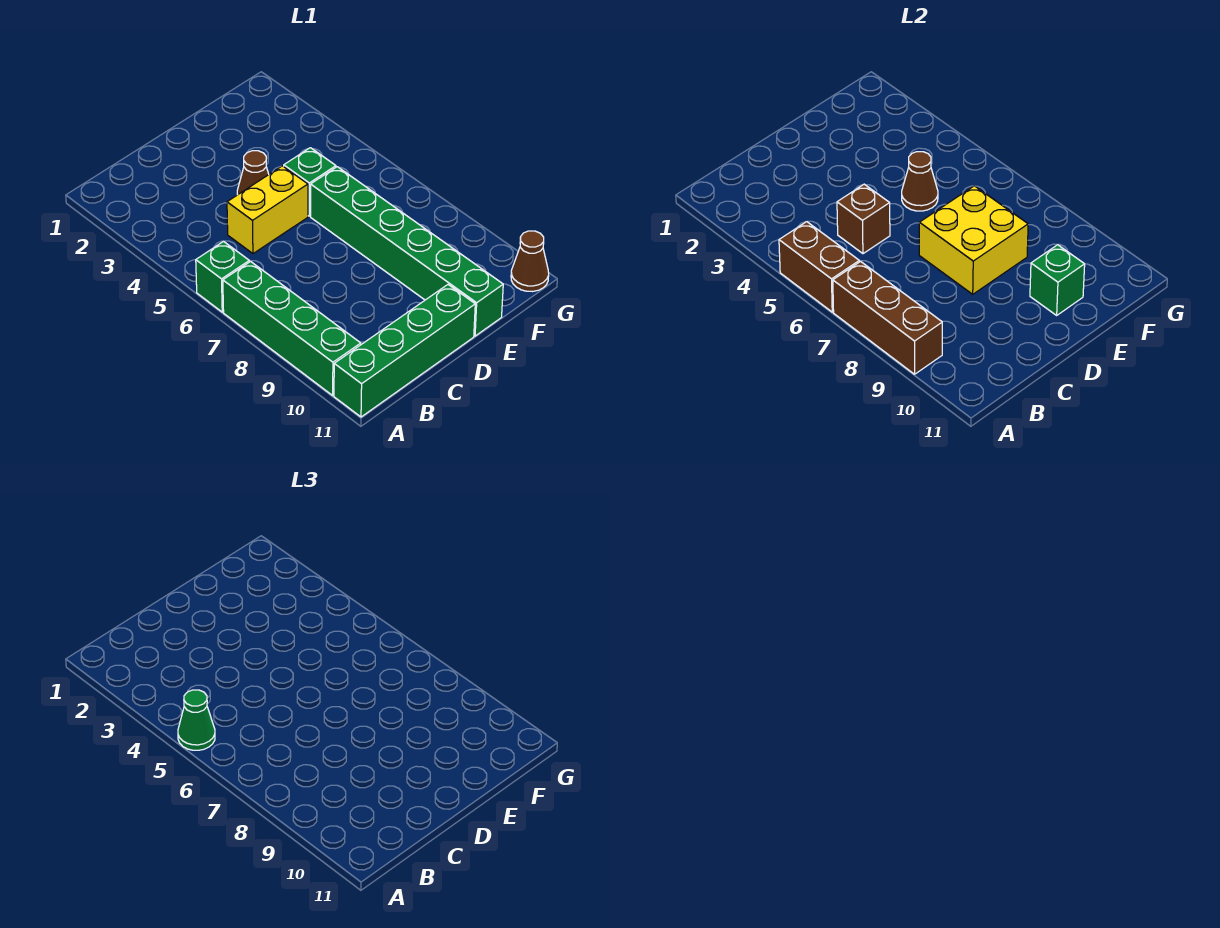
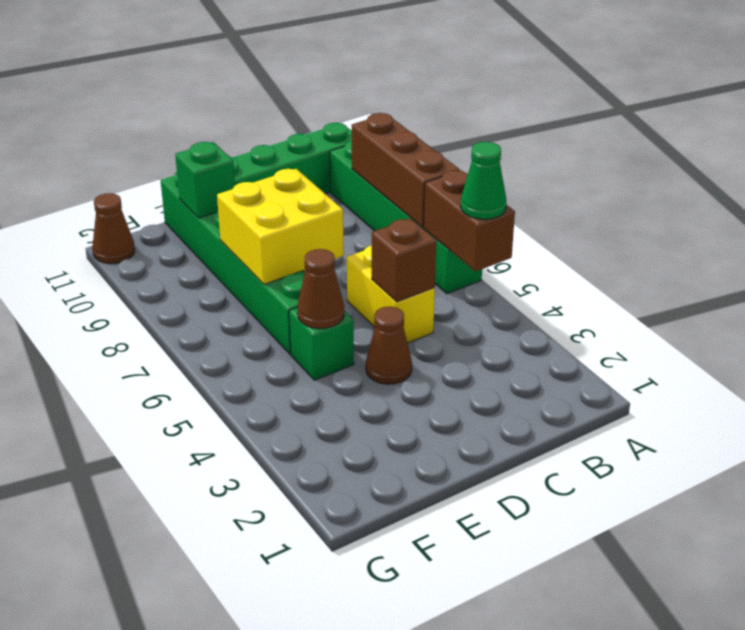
yellow 1x2 brick [227,166,308,254] -> yellow 1x2 brick turned to [347,245,435,343]

